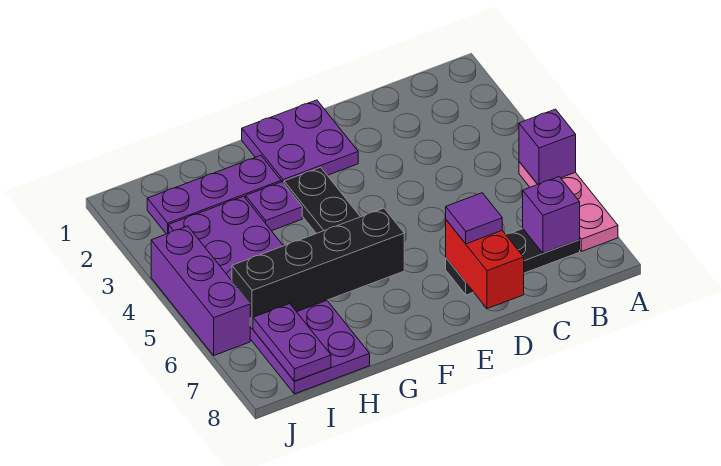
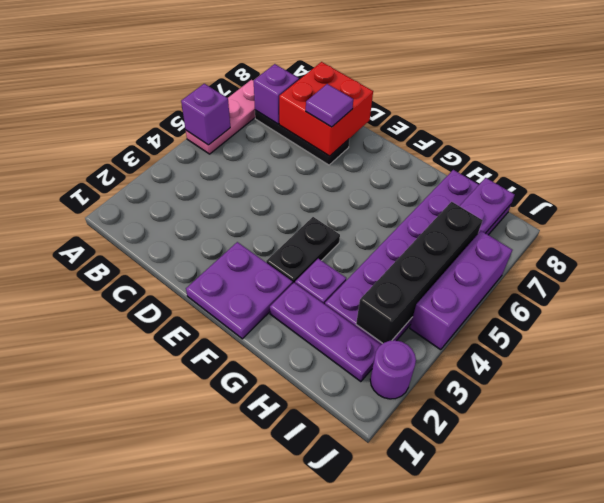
red 1x2 brick [446,220,524,309] -> red 2x2 brick [279,62,373,156]
black 1x4 brick [232,208,404,328] -> black 1x4 brick turned to [356,202,482,344]
none -> purple 1x1 round brick [370,340,416,399]

